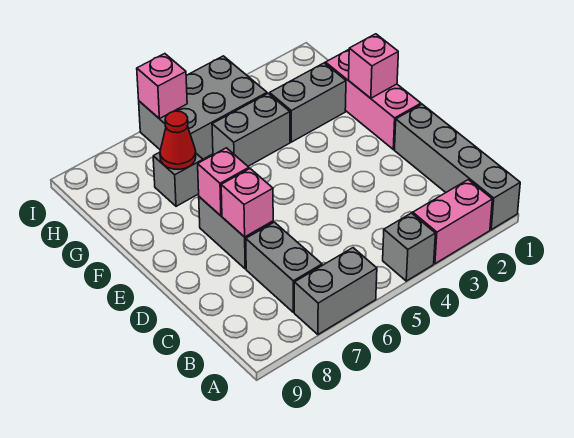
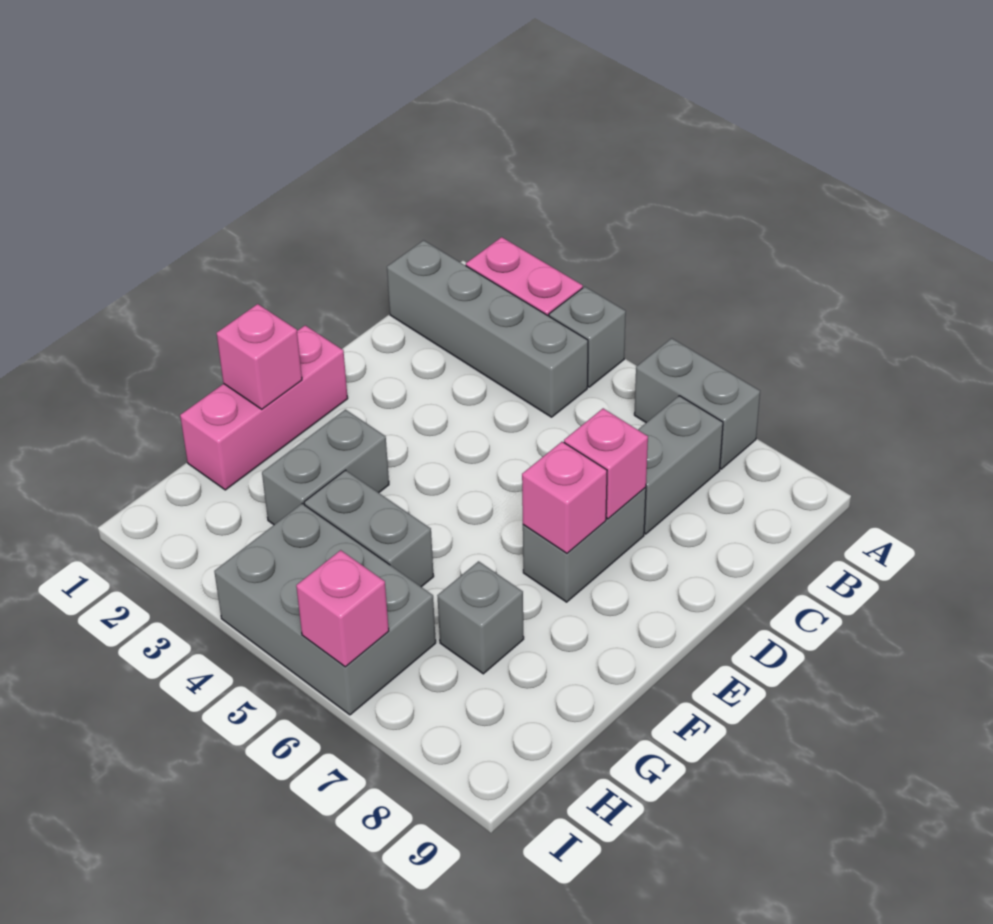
grey 1x4 brick [395,104,520,230] -> grey 1x4 brick turned to [387,240,588,417]
grey 1x2 brick [270,63,346,142] -> grey 1x2 brick turned to [262,410,389,525]
red 1x1 cone [160,111,196,170] -> none

